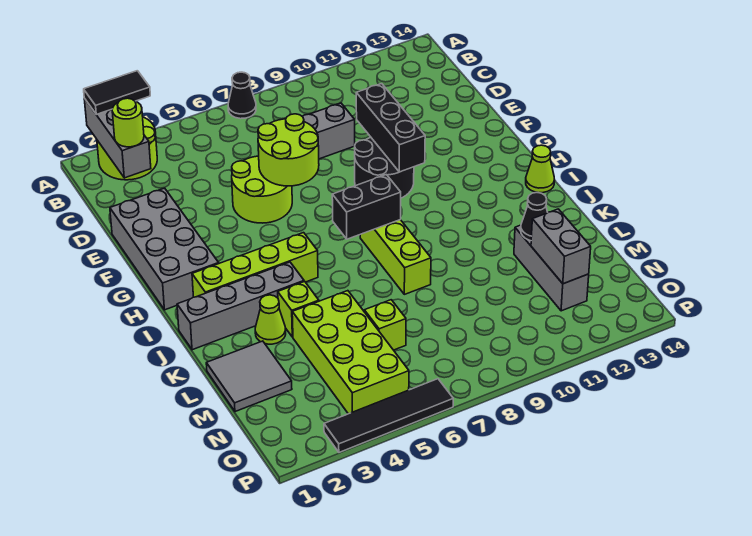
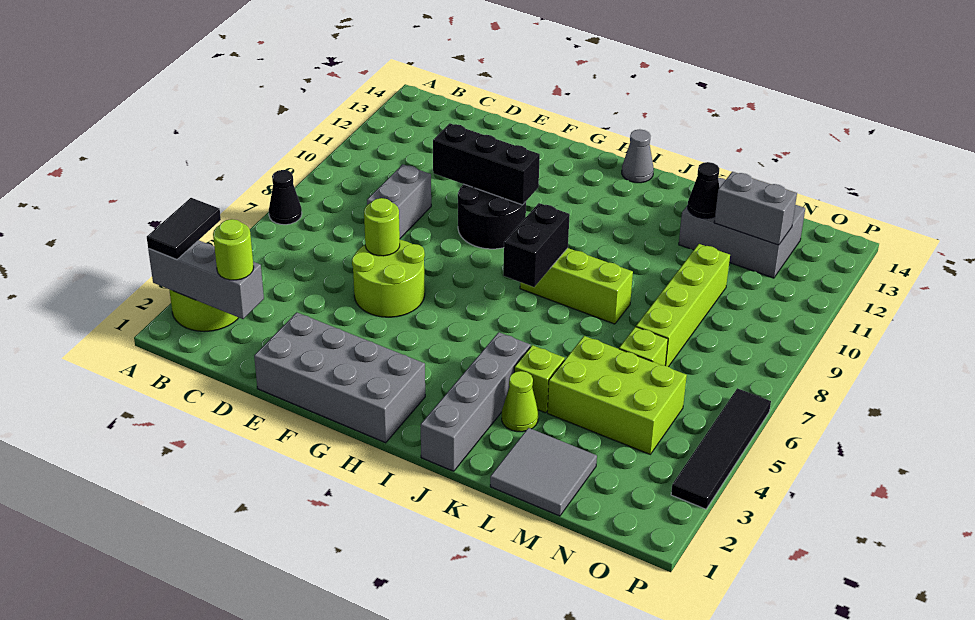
lime 2x2 round brick [258,114,319,186] -> lime 1x1 round brick [364,198,400,256]
lime 1x4 brick [192,233,318,297] -> lime 1x4 brick moved to [636,244,730,367]
lime 1x1 cone [526,145,555,193] -> grey 1x1 cone [622,129,654,183]
lime 2x4 brick [292,291,409,414] -> lime 2x3 brick [547,336,687,454]
grey 1x3 brick [514,225,589,311] -> grey 2x3 brick [679,178,805,278]

